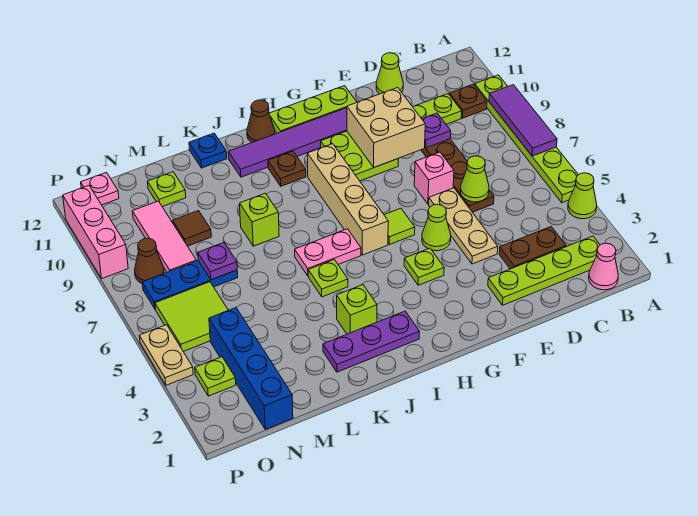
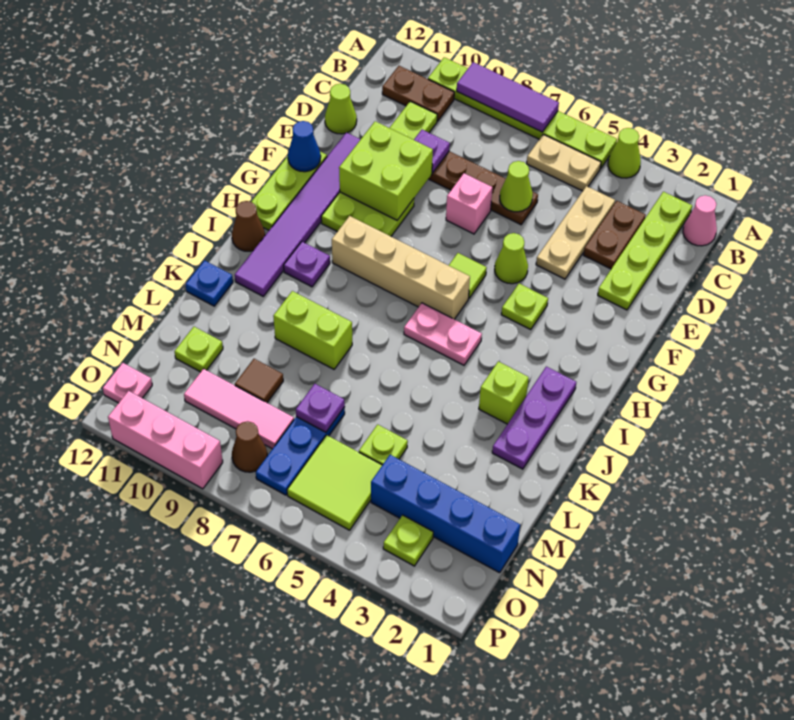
brown 1x1 plate [449,84,487,118] -> brown 1x2 plate [382,66,454,121]
tan 1x3 plate [429,188,498,264] -> tan 1x3 plate turned to [536,186,615,279]
tan 2x2 brick [347,88,425,167] -> lime 2x2 brick [339,121,433,220]
none -> blue 1x1 cone [288,121,321,172]
pink 1x2 plate [295,229,361,276] -> pink 1x2 plate turned to [404,303,482,365]
brown 1x1 plate [268,151,306,186] -> purple 1x1 plate [284,242,330,287]
lime 1x1 plate [308,260,348,297] -> lime 1x1 plate moved to [359,425,408,465]
lime 1x1 brick [240,193,279,246] -> lime 1x2 brick [273,291,352,369]
tan 1x2 plate [139,325,193,385] -> tan 1x2 plate moved to [527,134,601,191]

